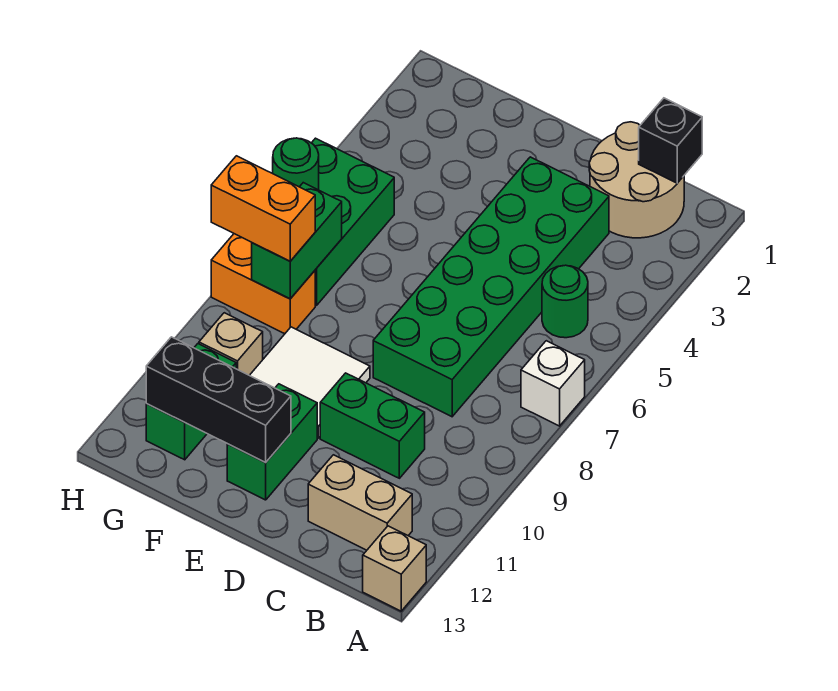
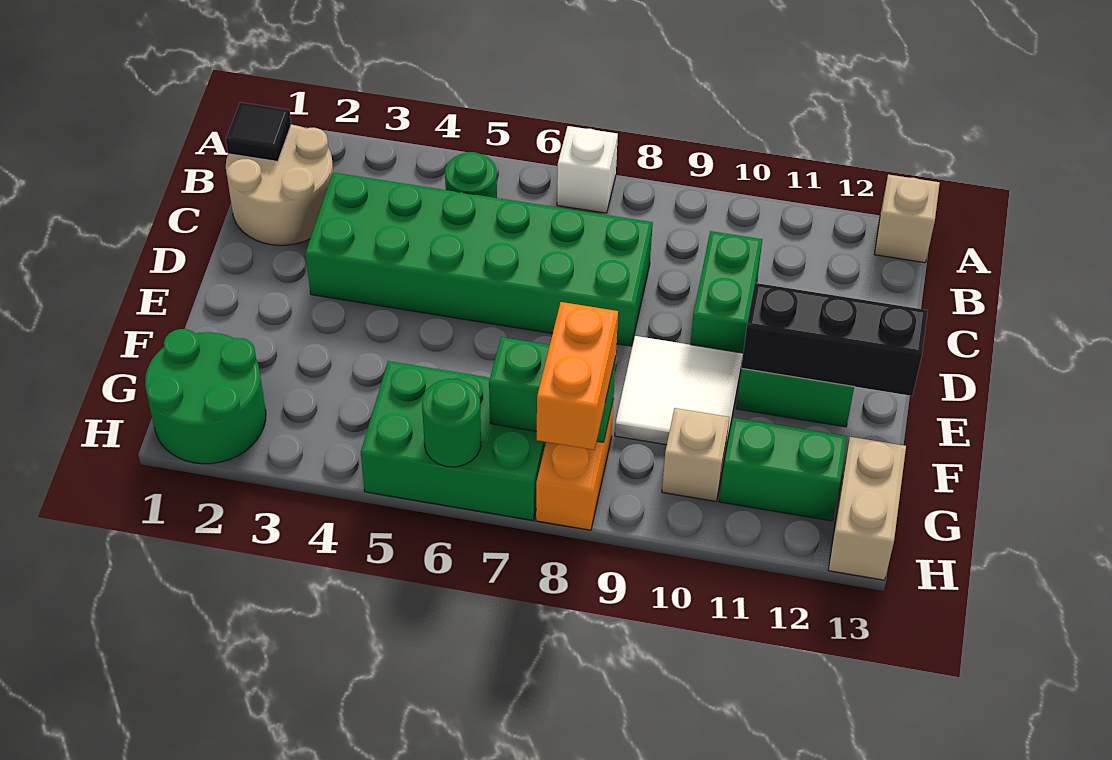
black 1x1 brick [639,98,702,183] -> black 1x1 tile [226,102,291,161]
tan 1x2 brick [308,455,412,550] -> tan 1x2 brick moved to [828,437,906,580]
black 1x3 brick [146,337,291,463] -> black 1x3 brick turned to [742,283,928,396]
none -> green 2x2 round brick [145,329,266,464]

